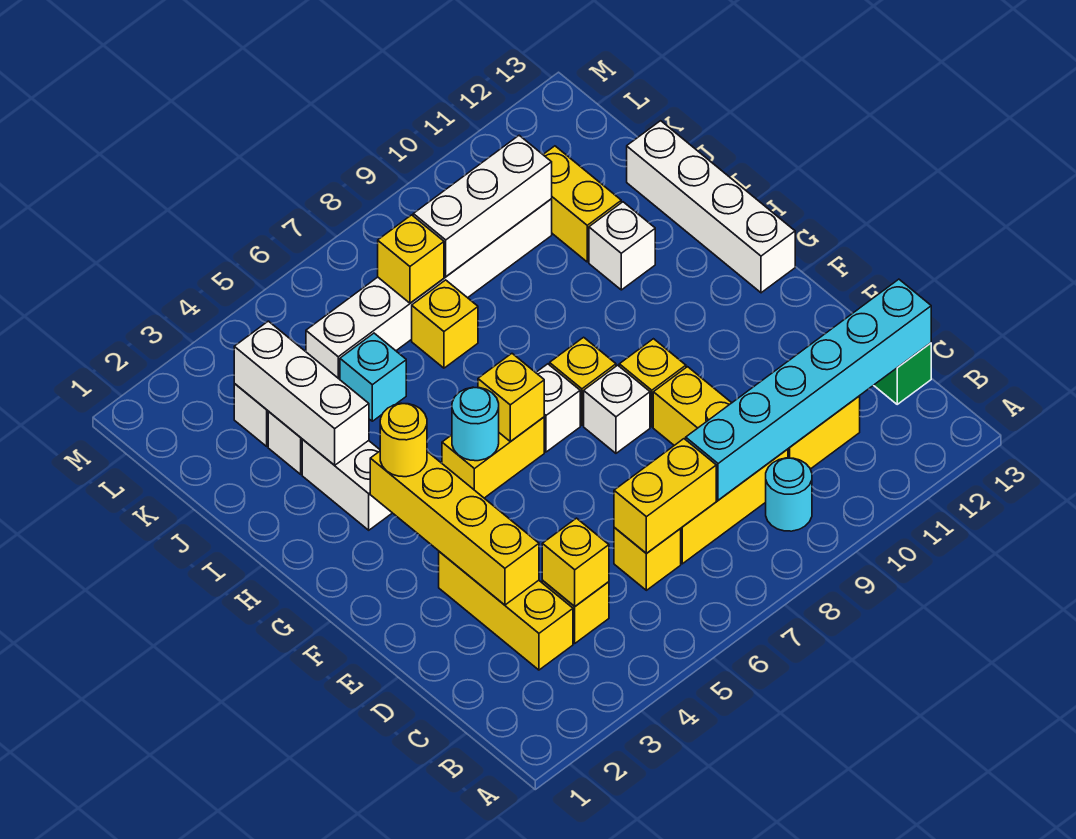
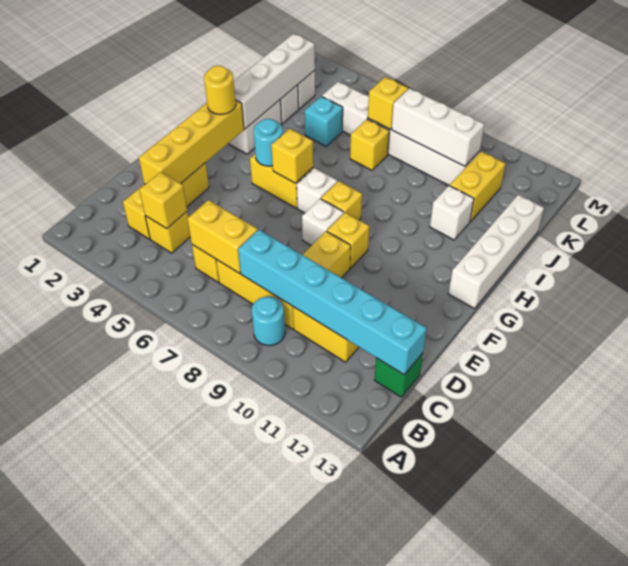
white 1x3 brick [234,321,369,465] -> white 1x4 brick [234,34,315,129]

